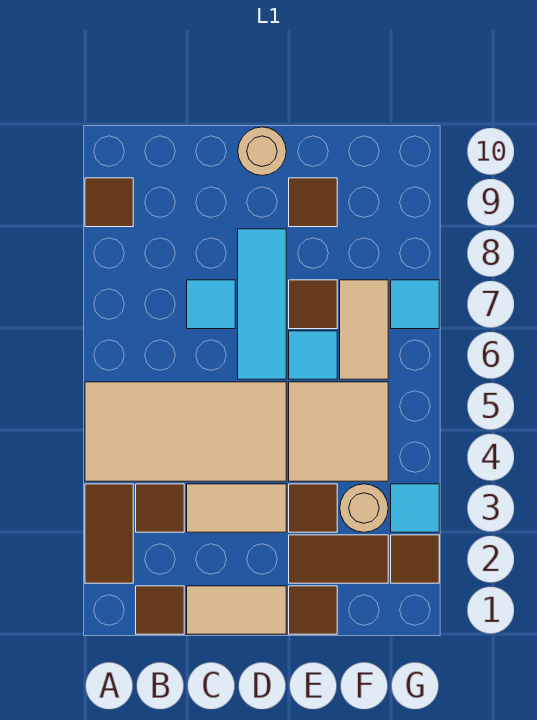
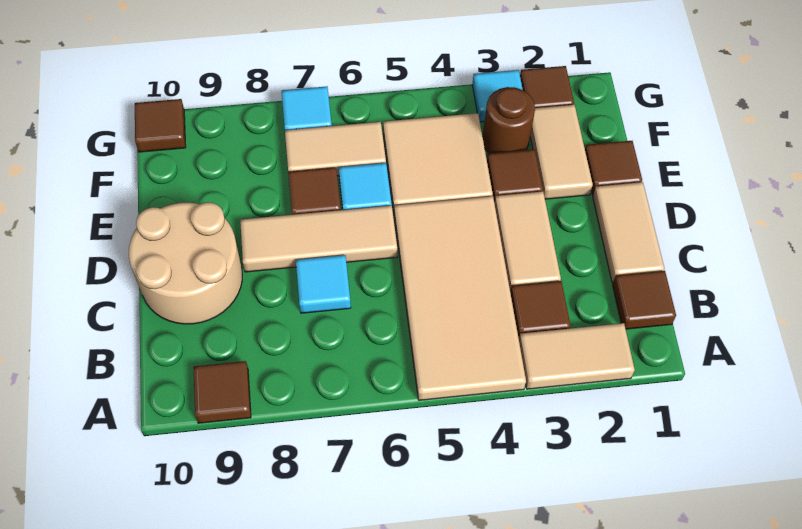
brown 1x2 tile [85,484,133,583] -> tan 1x2 tile [519,323,635,389]
cyan 1x3 tile [238,229,286,379] -> tan 1x3 tile [240,205,397,272]
tan 1x1 round brick [238,127,286,175] -> tan 2x2 round brick [129,202,242,324]
brown 1x2 tile [289,535,388,583] -> tan 1x2 tile [530,105,593,199]
brown 1x1 tile [289,178,337,227] -> brown 1x1 tile moved to [135,99,186,152]
tan 1x1 round brick [340,484,388,532] -> brown 1x1 round brick [483,87,535,153]

